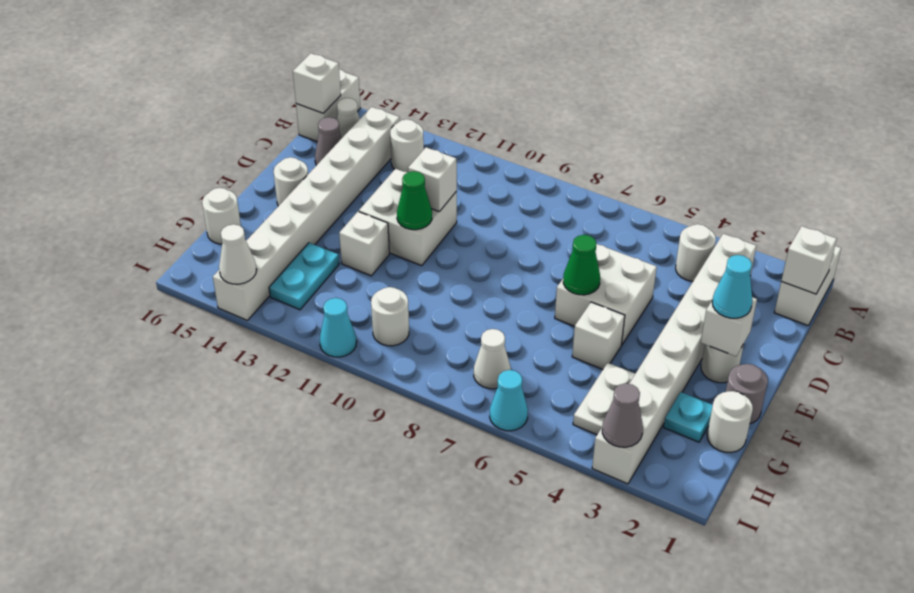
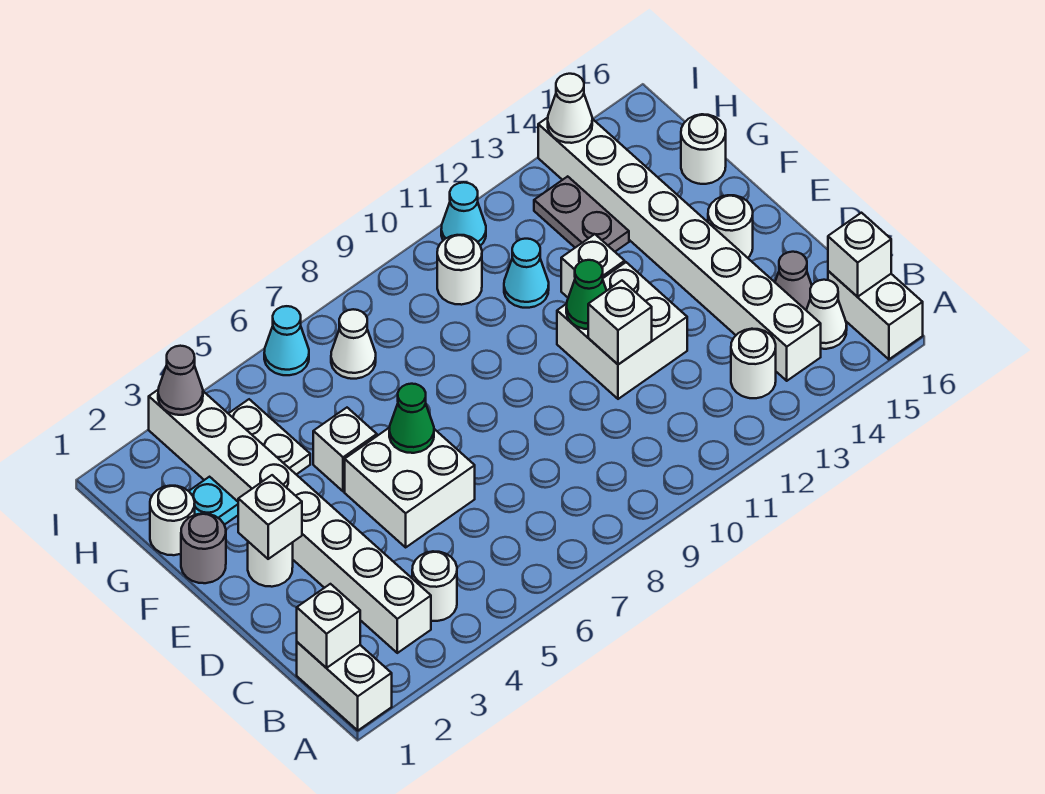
cyan 1x1 cone [712,255,752,318] -> cyan 1x1 cone moved to [504,239,549,308]
cyan 1x2 plate [269,243,339,310] -> grey 1x2 plate [534,176,629,252]

